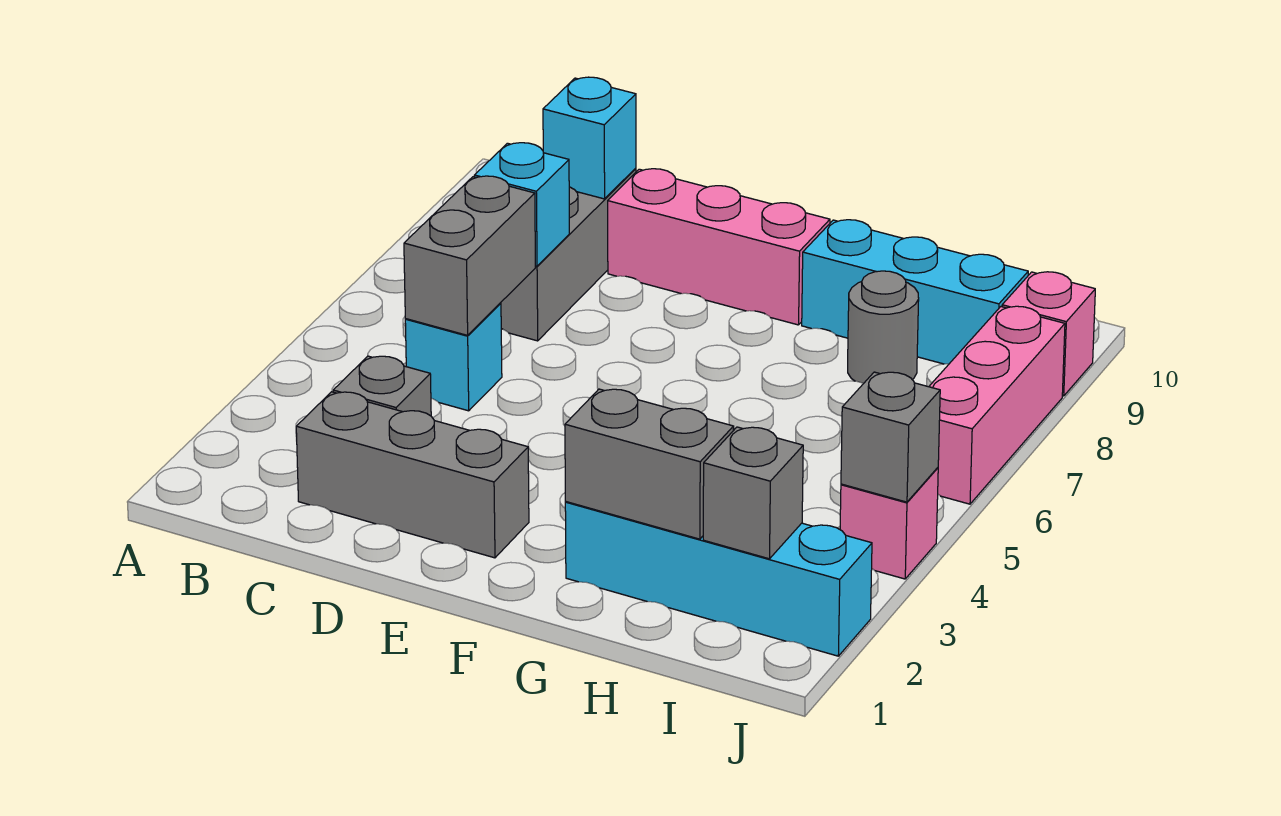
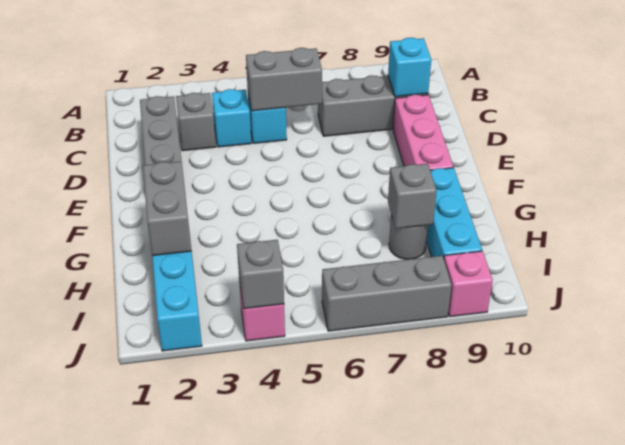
cyan 1x1 brick [474,143,569,266] -> cyan 1x1 brick moved to [212,89,251,147]
grey 1x1 brick [703,427,803,559] -> grey 1x1 brick moved to [388,164,437,229]
pink 1x3 brick [929,306,1065,504] -> grey 1x3 brick [322,256,452,331]

